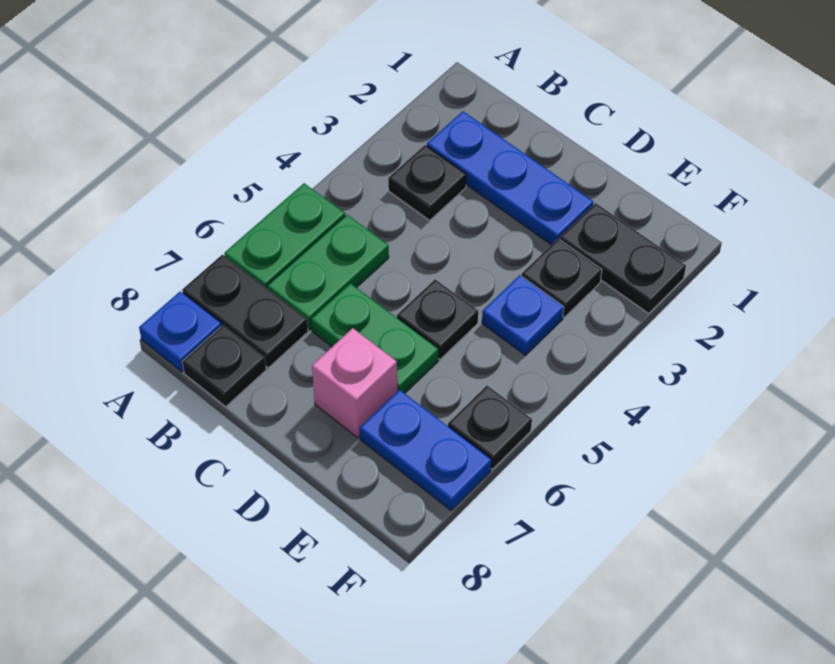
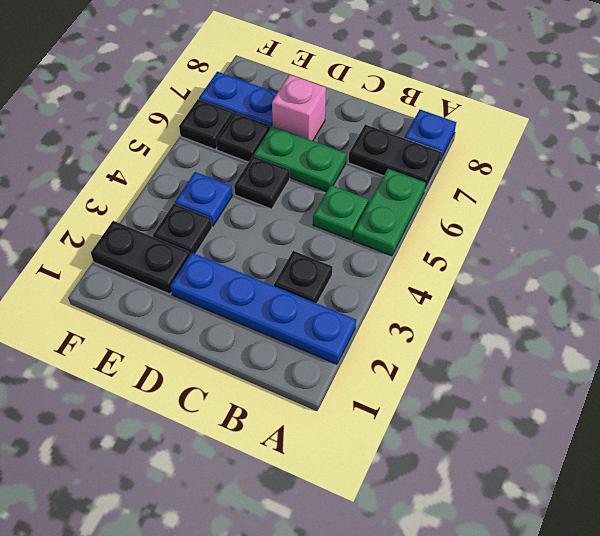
blue 1x3 plate [427,111,593,245] -> blue 1x4 plate [170,253,356,364]
green 1x2 plate [267,215,389,330] -> green 1x1 plate [313,185,369,240]
black 1x1 plate [182,325,266,407] -> black 1x1 plate moved to [216,112,270,162]

